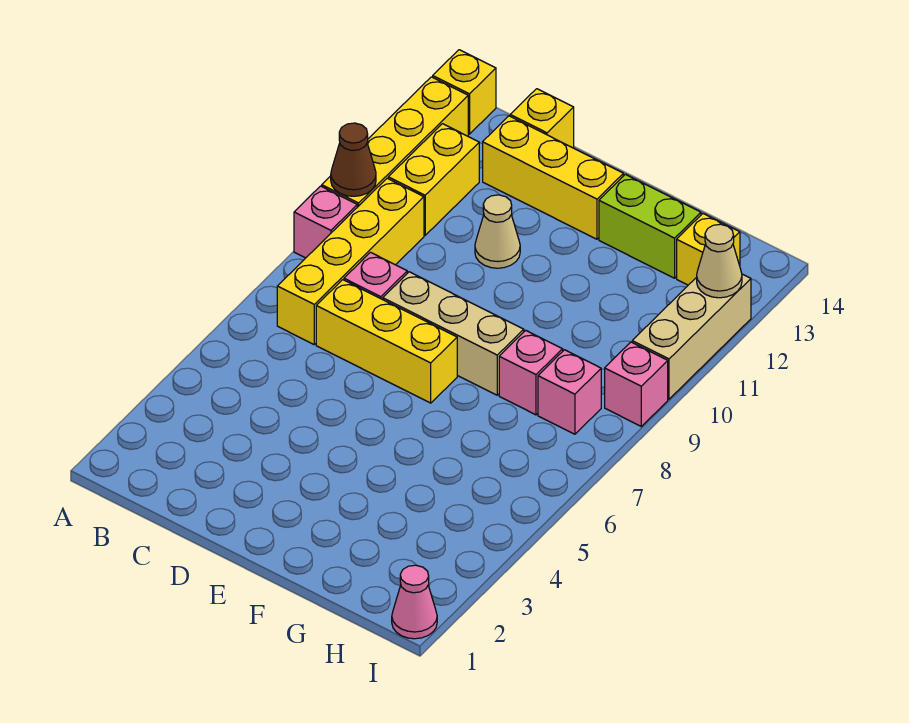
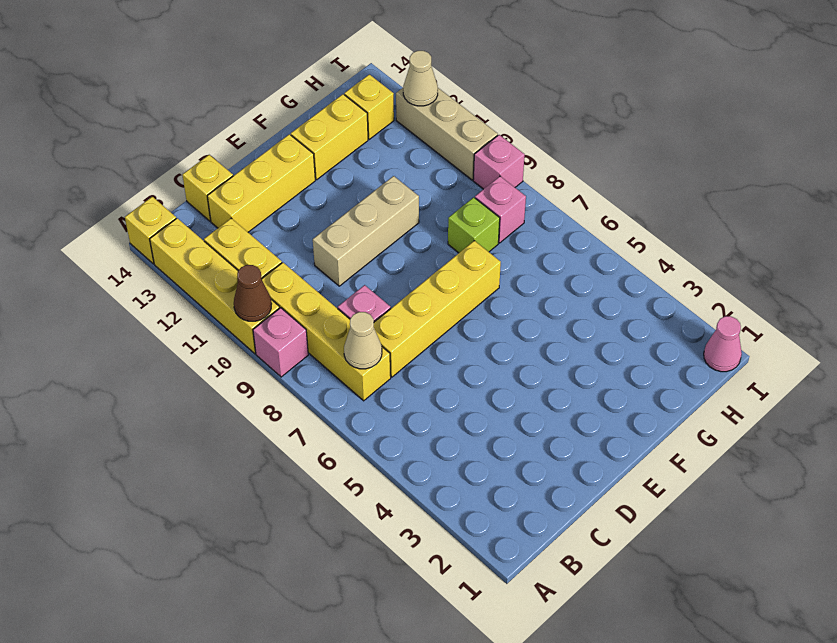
yellow 1x3 brick [316,280,457,403] -> yellow 1x4 brick [374,241,501,377]
tan 1x3 brick [383,272,524,395] -> tan 1x3 brick moved to [313,176,419,286]
tan 1x1 cone [475,195,520,268] -> tan 1x1 cone moved to [344,312,382,369]
lime 1x2 brick [599,174,701,278] -> yellow 1x2 brick [291,94,368,180]
pink 1x1 brick [499,330,563,415] -> lime 1x1 brick [448,197,500,253]

